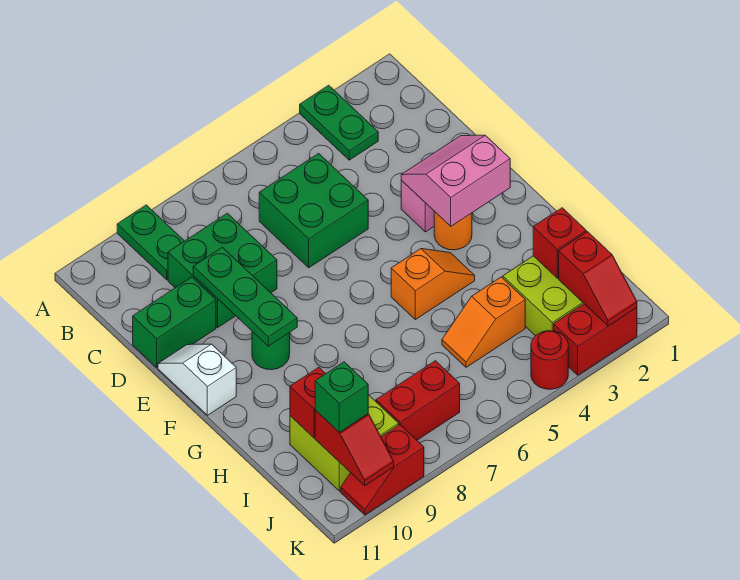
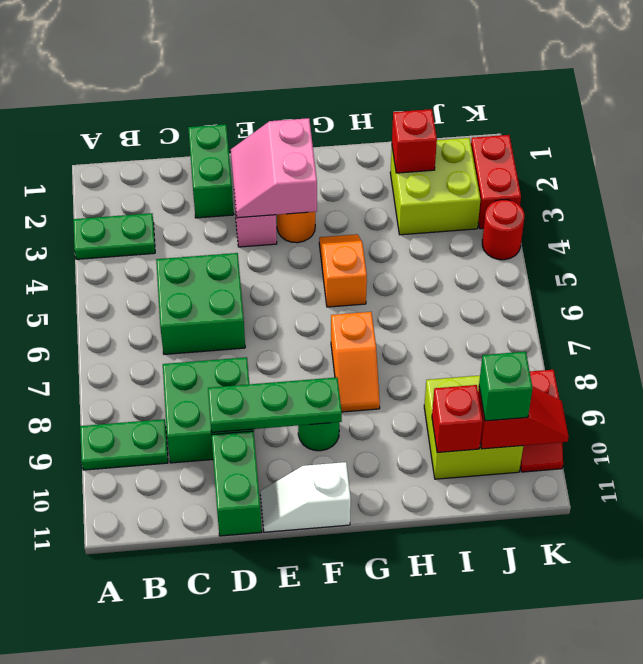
none -> green 1x2 brick [188,124,234,218]
orange 1x2 slope [442,277,525,367] -> orange 1x2 slope moved to [331,312,380,412]
red 1x2 slope [559,232,637,326] -> none
red 1x2 brick [376,361,460,440] -> none

